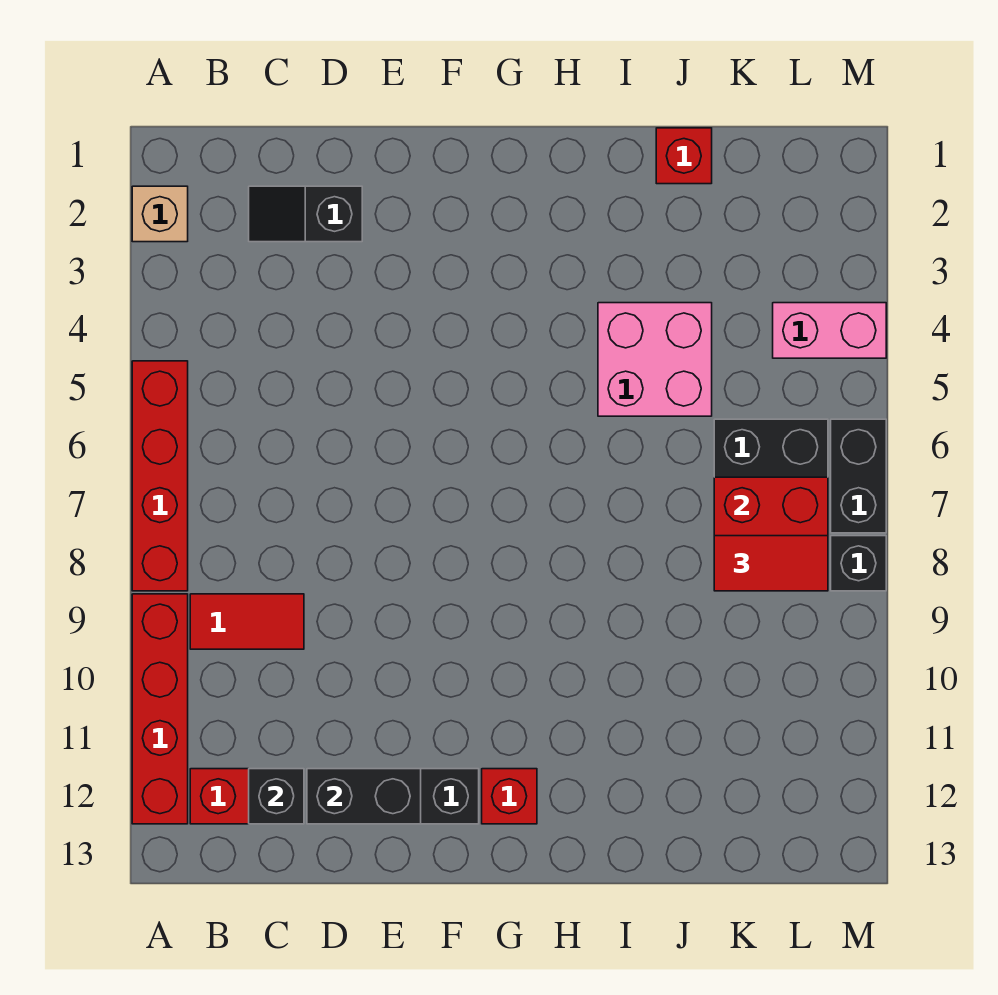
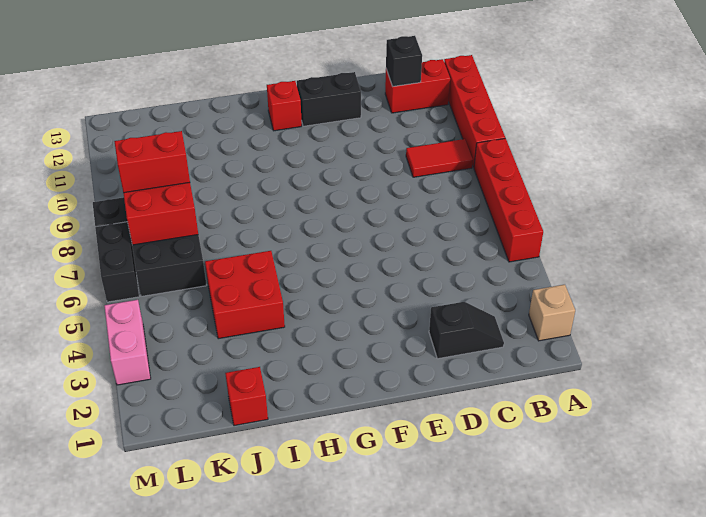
black 1x2 brick [307,769,421,824] -> none
pink 2x2 brick [598,303,712,416] -> red 2x2 brick [205,251,285,339]
red 1x2 tile [714,536,828,591] -> red 1x2 brick [114,131,190,193]
pink 1x2 brick [773,303,886,358] -> pink 1x2 brick turned to [104,300,151,385]

